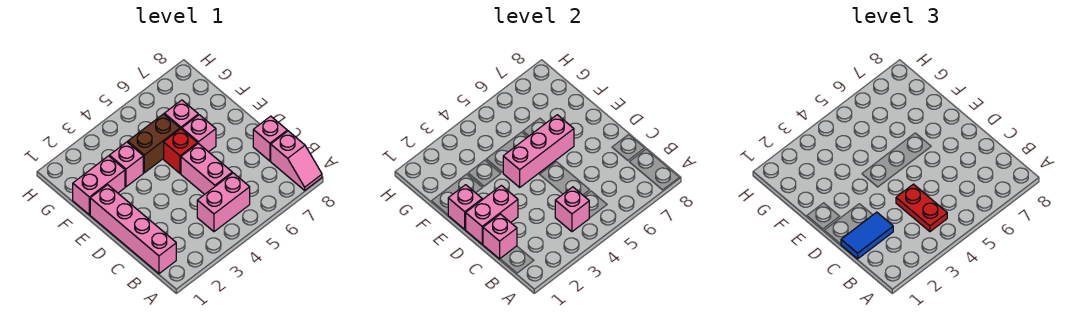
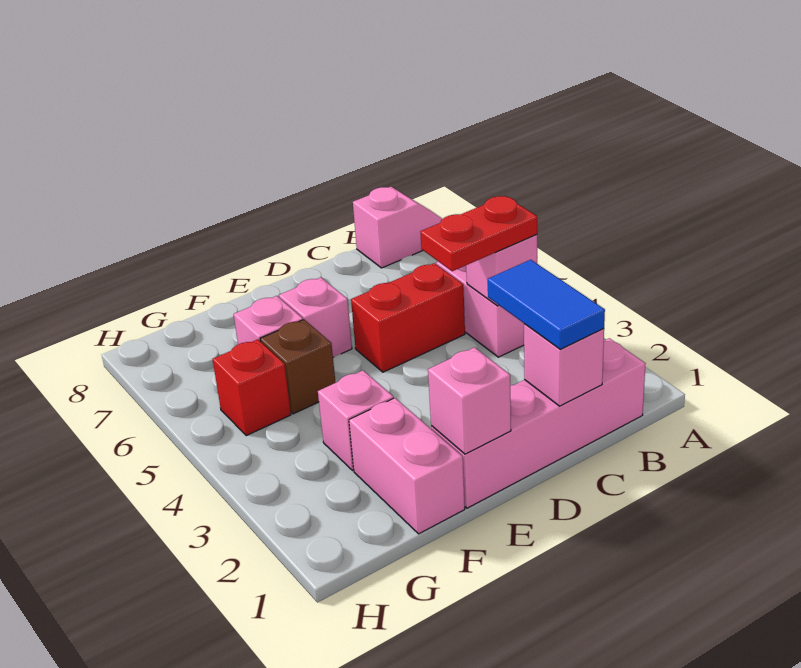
pink 1x2 brick [181,143,232,194] -> red 1x2 brick [351,263,465,372]
pink 1x1 brick [253,116,287,161] -> none
pink 1x2 brick [465,185,518,244] -> none
pink 1x3 brick [503,115,574,187] -> none
red 1x1 brick [164,129,198,173] -> red 1x1 brick moved to [213,339,291,436]
brown 1x2 brick [128,114,180,173] -> brown 1x1 brick [260,320,336,414]

